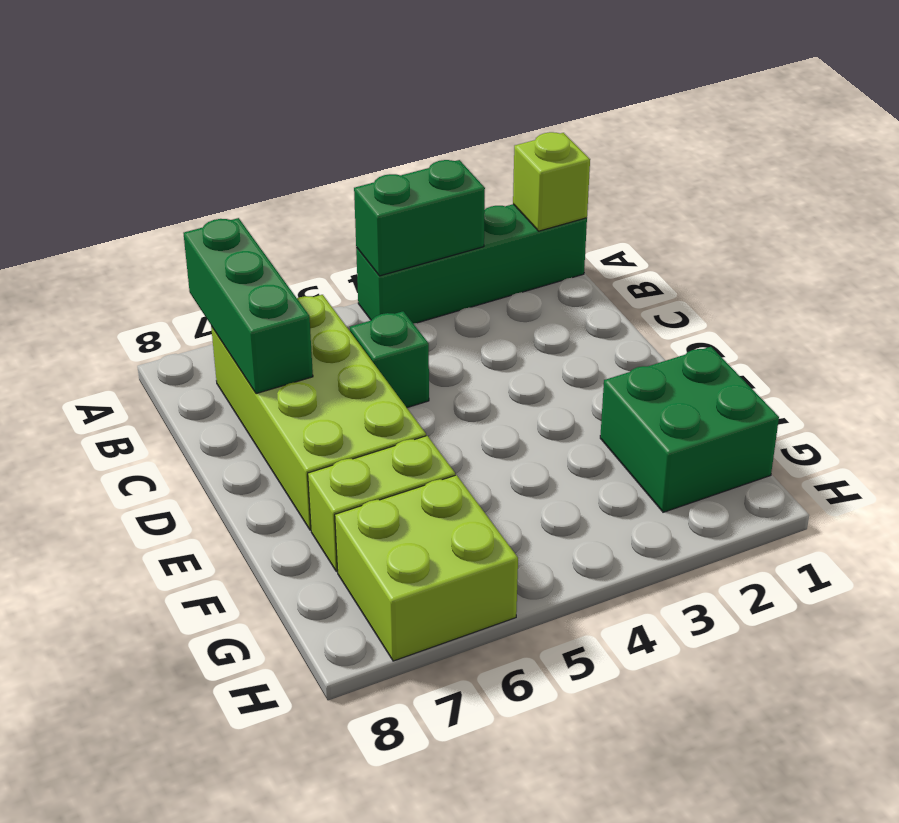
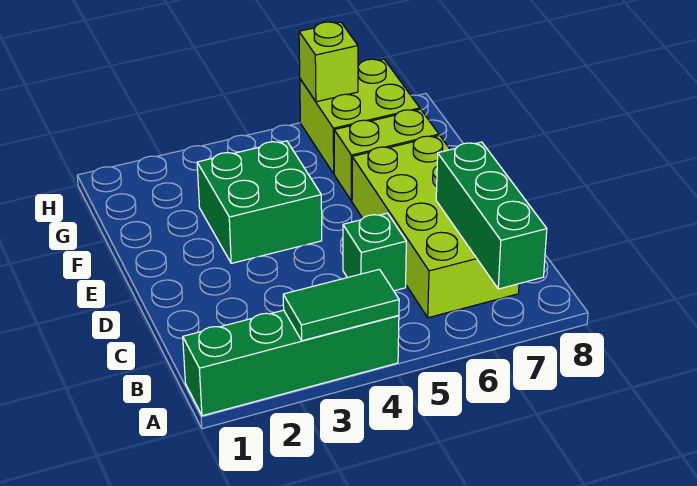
lime 1x1 brick [513,132,590,231] -> lime 1x1 brick moved to [299,22,358,102]
green 1x2 brick [354,160,485,276] -> green 1x2 tile [283,269,399,341]
green 2x2 brick [600,347,779,512] -> green 2x2 brick moved to [197,141,322,263]

